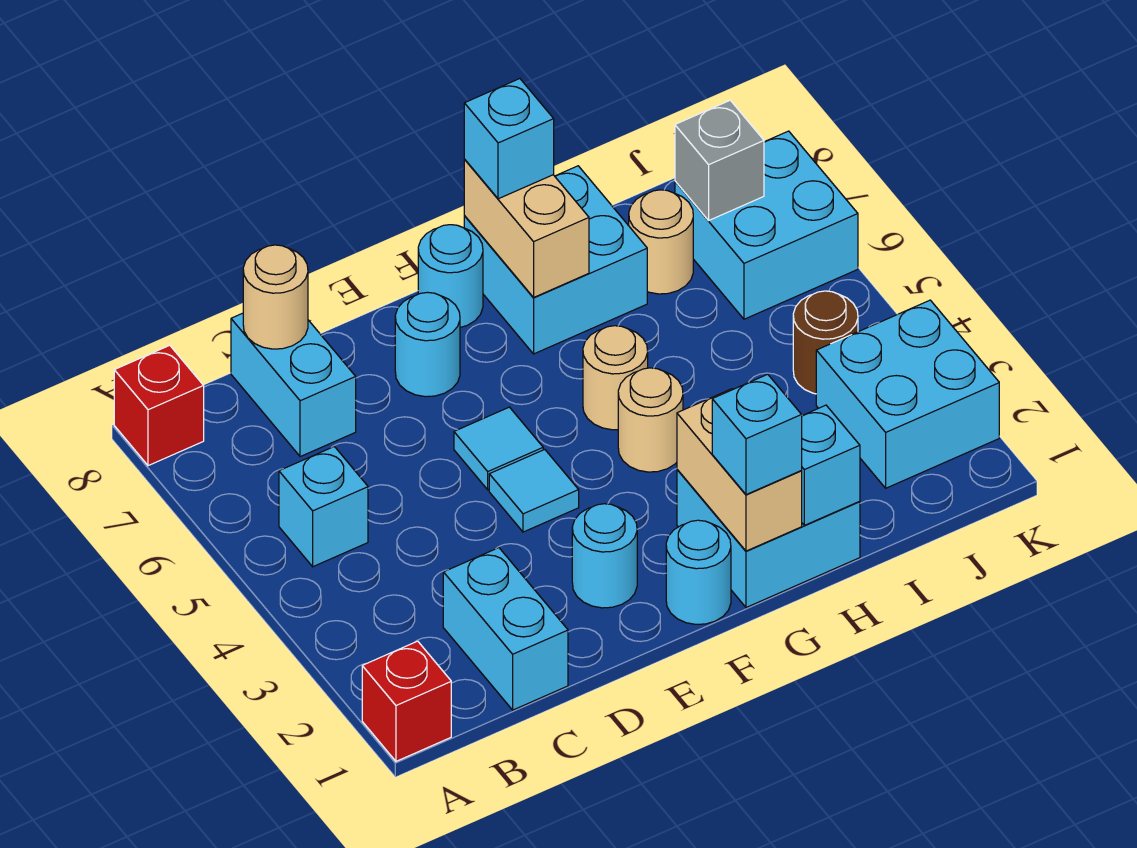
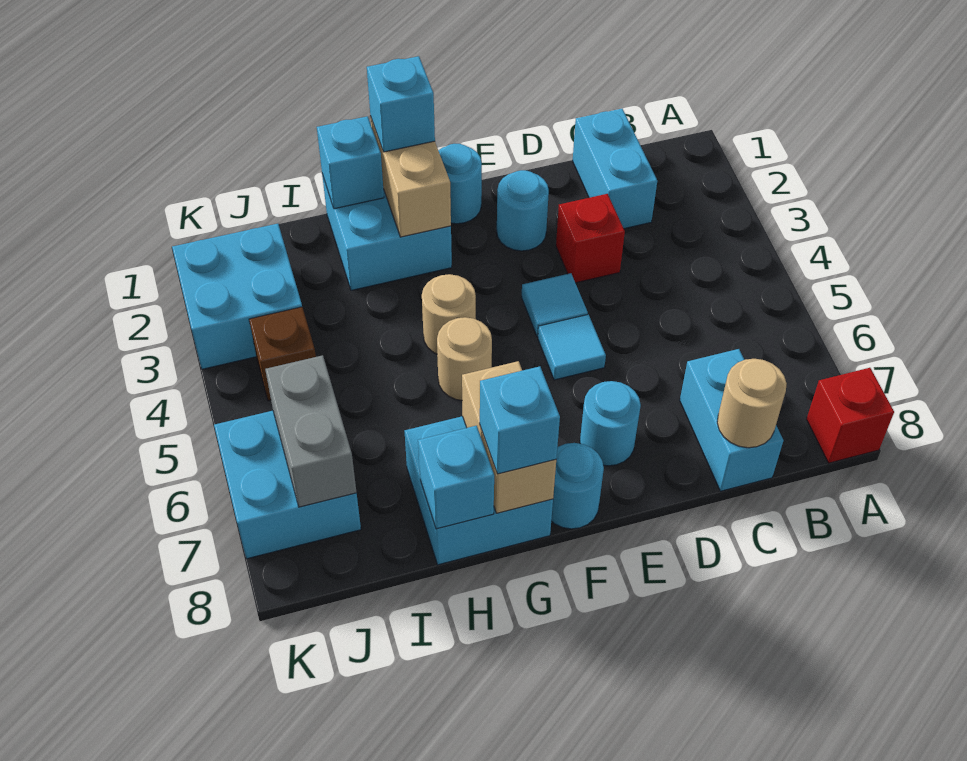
red 1x1 brick [362,641,451,761] -> red 1x1 brick moved to [556,194,625,283]
cyan 1x1 brick [279,447,368,567] -> cyan 1x1 brick moved to [418,426,494,529]
tan 1x1 round brick [629,190,693,294] -> none
brown 1x1 round brick [793,291,858,394] -> brown 1x1 brick [249,307,316,401]
grey 1x1 brick [675,100,764,220] -> grey 1x2 brick [265,355,357,507]

